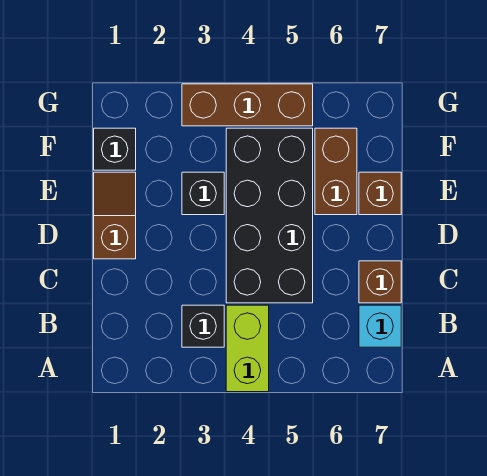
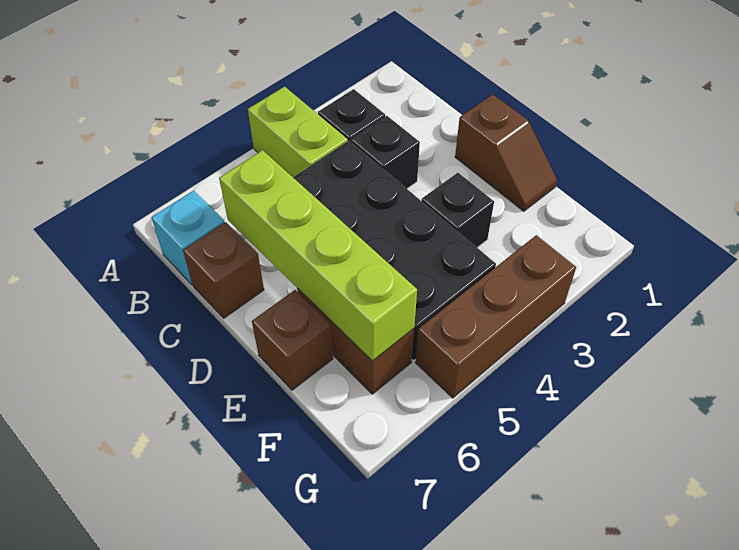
none -> lime 1x4 brick [219,150,417,361]
black 1x1 brick [94,128,136,170] -> black 1x1 brick moved to [351,116,420,189]

